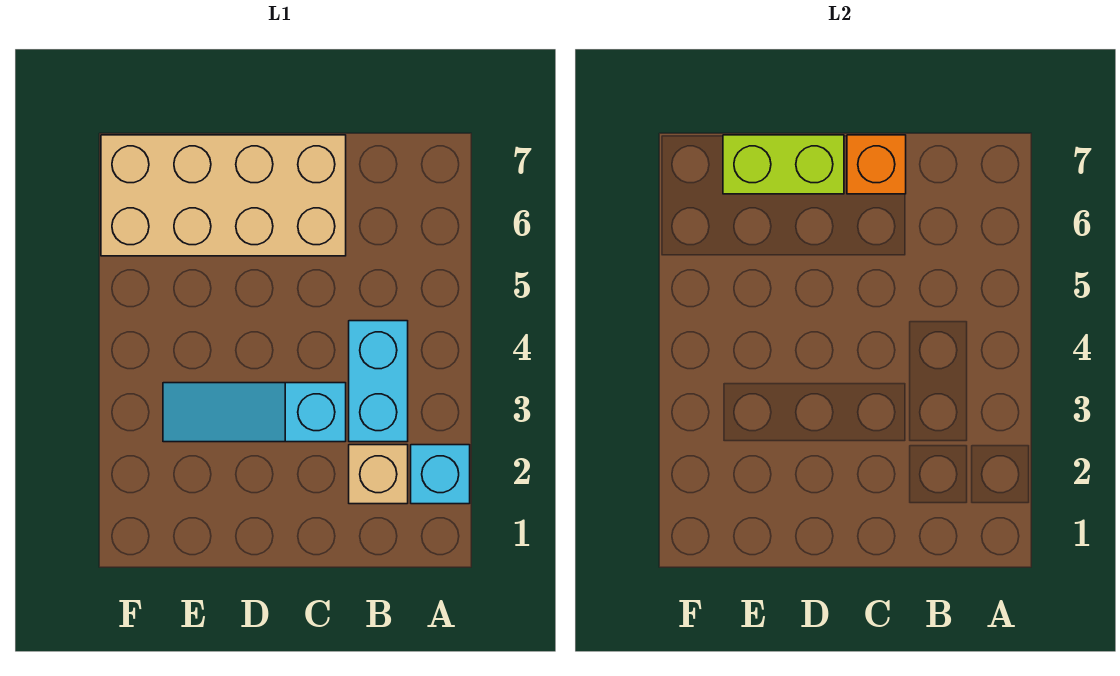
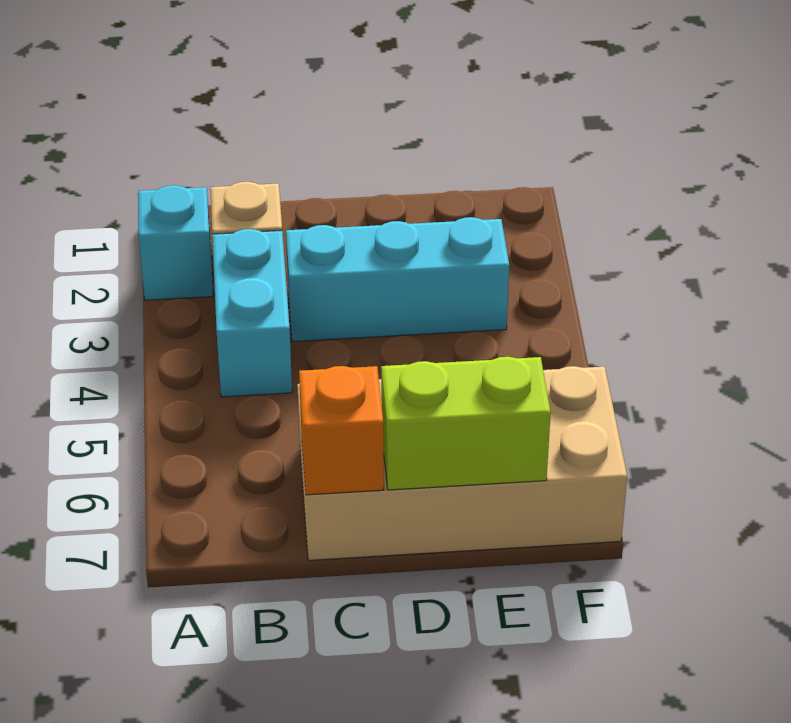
cyan 1x3 slope [163,383,346,442] -> cyan 1x3 brick [286,217,509,342]

